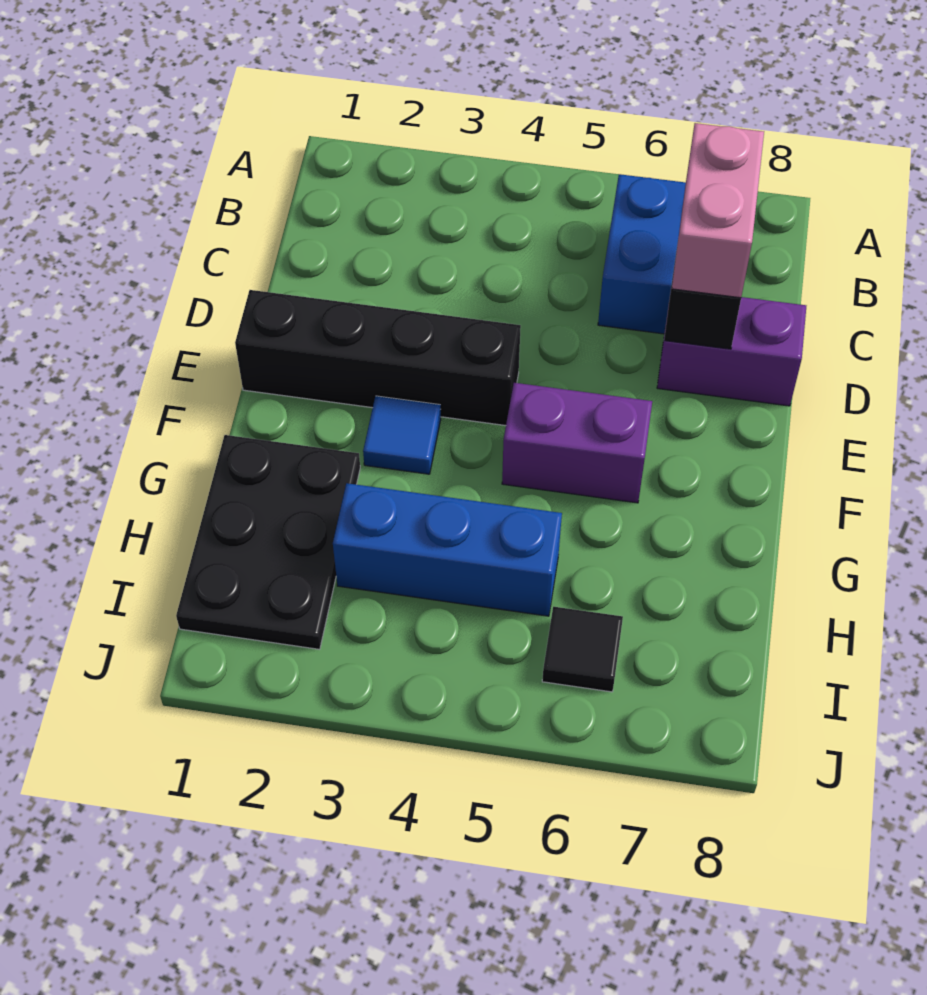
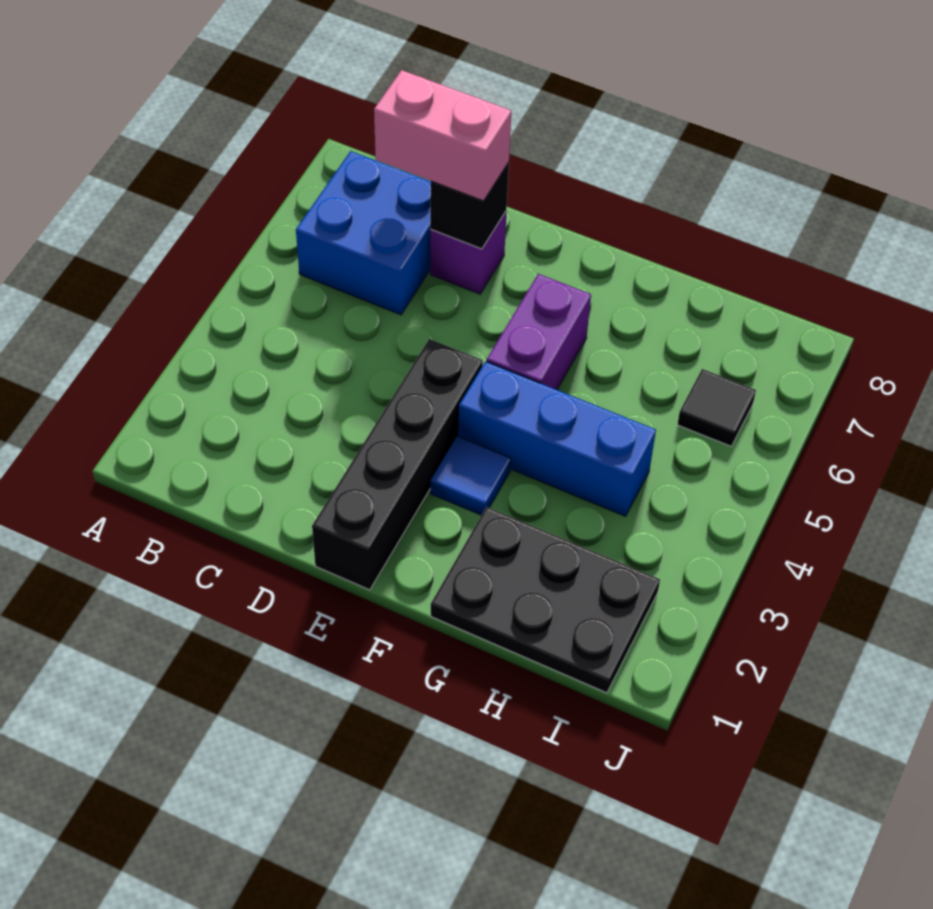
purple 1x2 brick [657,297,806,406] -> purple 1x1 brick [430,211,507,294]
blue 1x3 brick [333,483,562,616] -> blue 1x3 brick turned to [458,361,656,516]

